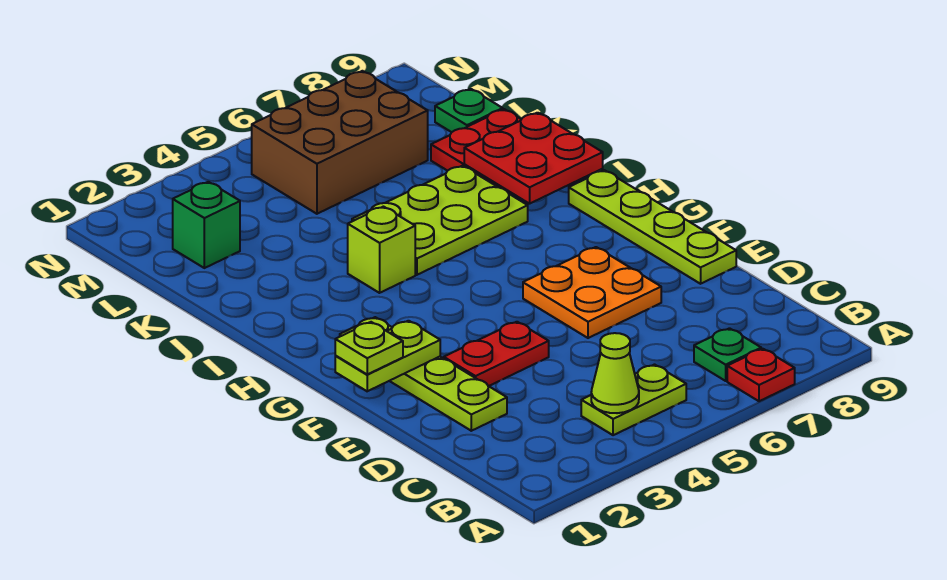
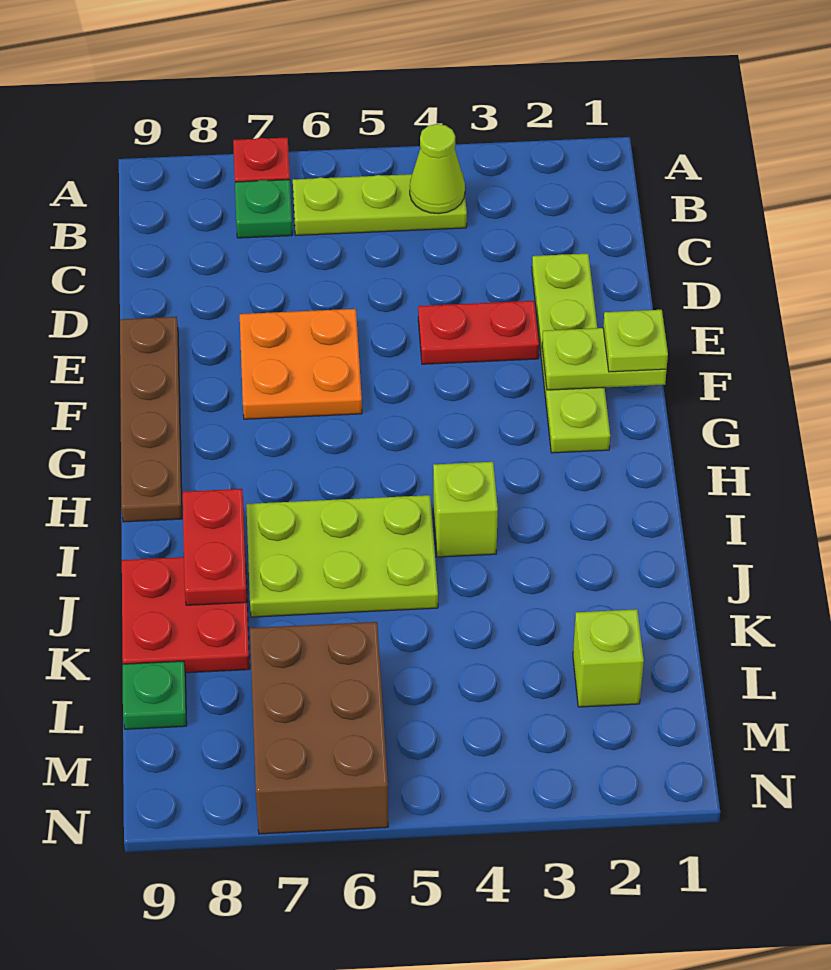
lime 1x2 plate [581,365,686,435] -> lime 1x3 plate [293,172,467,235]
lime 1x4 plate [569,170,736,284] -> brown 1x4 plate [120,317,182,522]
red 2x2 plate [464,113,603,204] -> red 1x2 plate [183,489,247,605]
green 1x1 brick [173,182,240,268] -> lime 1x1 brick [573,609,644,707]
brown 2x3 brick [252,71,428,214] -> brown 2x3 brick turned to [250,622,388,834]

